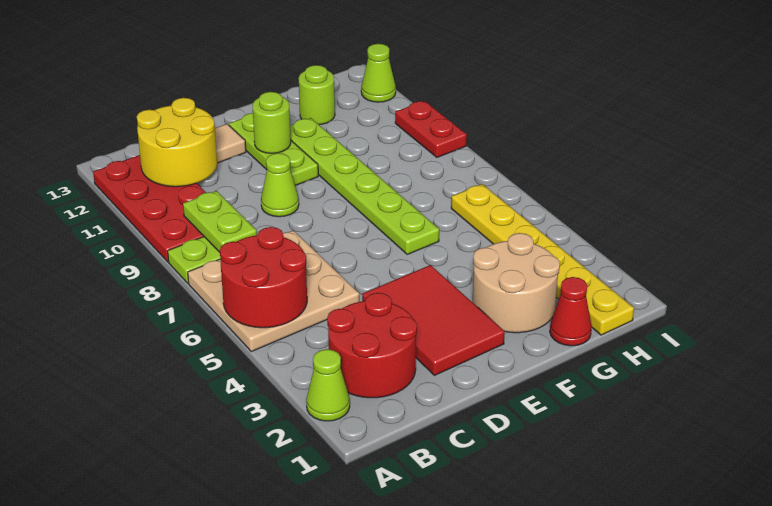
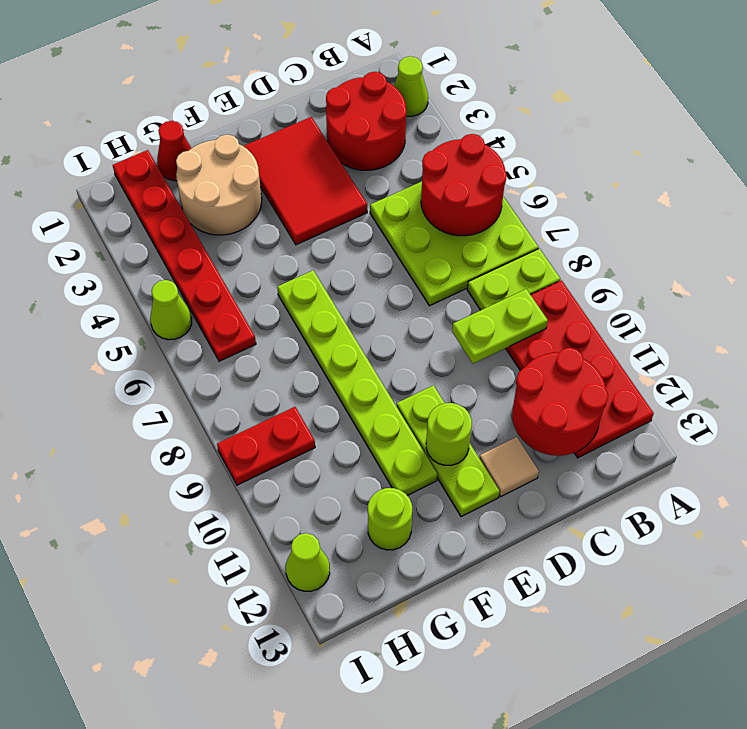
tan 3x3 plate [188,230,359,352] -> lime 3x3 plate [370,182,538,306]
lime 1x2 plate [183,191,257,252] -> lime 1x2 plate turned to [452,289,548,364]
yellow 2x2 round brick [137,98,217,187] -> red 2x2 round brick [512,348,608,456]
lime 1x1 cone [261,153,299,217] -> lime 1x1 cone moved to [150,280,192,340]
yellow 1x6 plate [451,184,634,335] -> red 1x6 plate [113,150,256,361]
red 1x2 plate [395,101,467,157] -> red 1x2 plate turned to [217,407,315,485]

